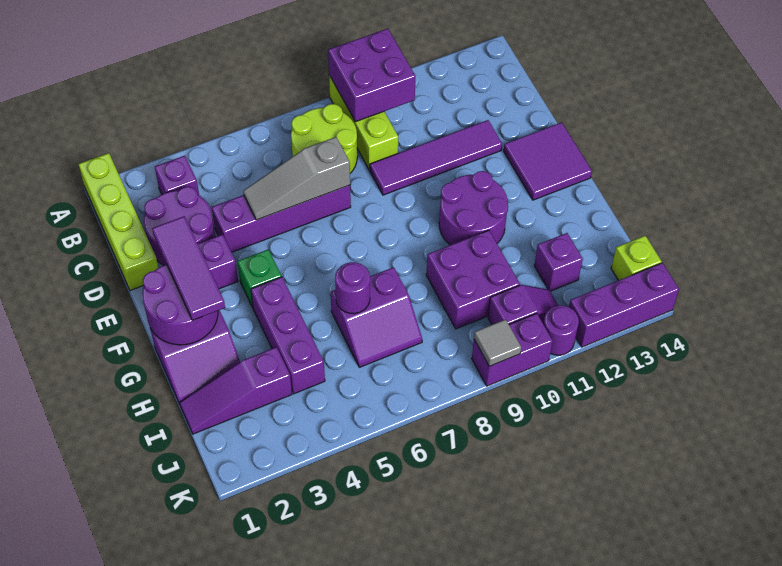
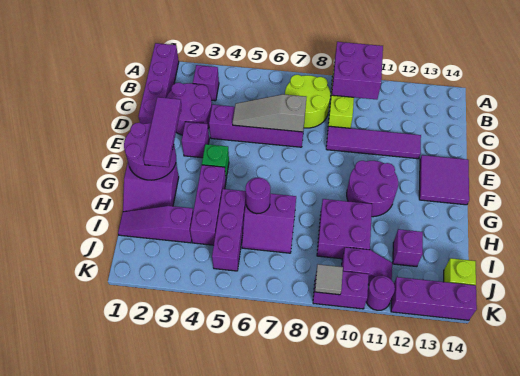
lime 1x4 brick [78,153,158,290] -> purple 1x4 brick [138,43,179,124]
none -> purple 1x3 brick [212,189,246,271]

